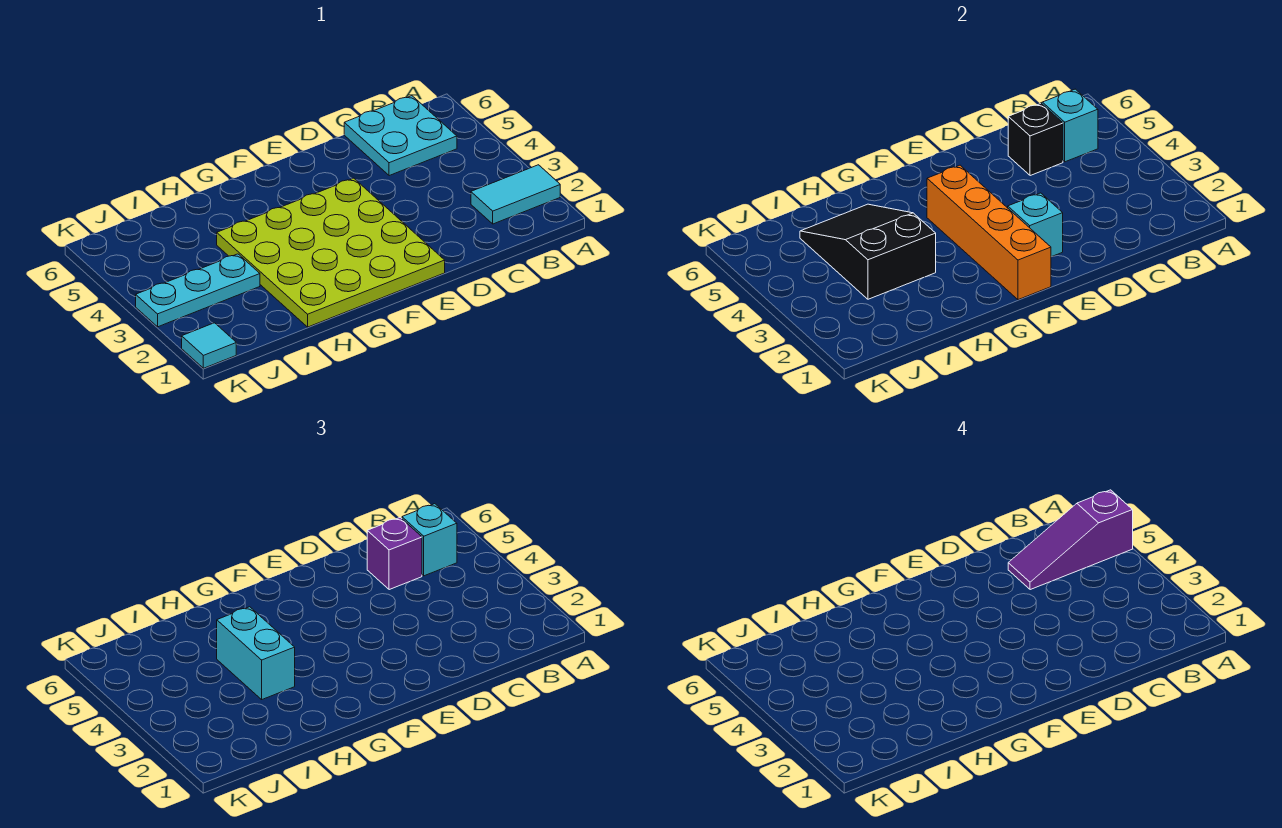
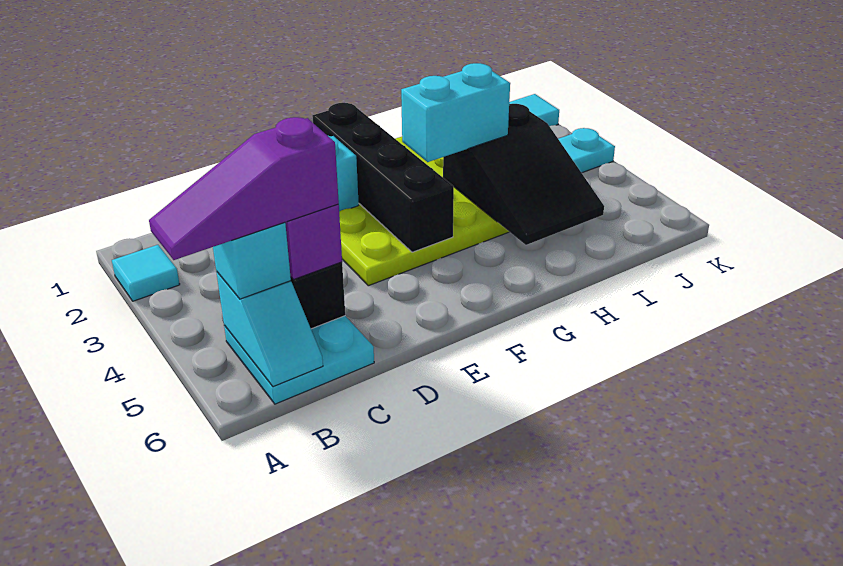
cyan 1x2 tile [471,165,560,224] -> cyan 1x1 tile [112,245,180,301]
purple 1x3 slope [1008,490,1133,590] -> purple 1x3 slope turned to [149,117,339,260]
orange 1x4 brick [927,165,1051,300] -> black 1x4 brick [312,103,454,252]
cyan 1x2 brick [217,607,295,699] -> cyan 1x2 brick turned to [401,63,510,162]

